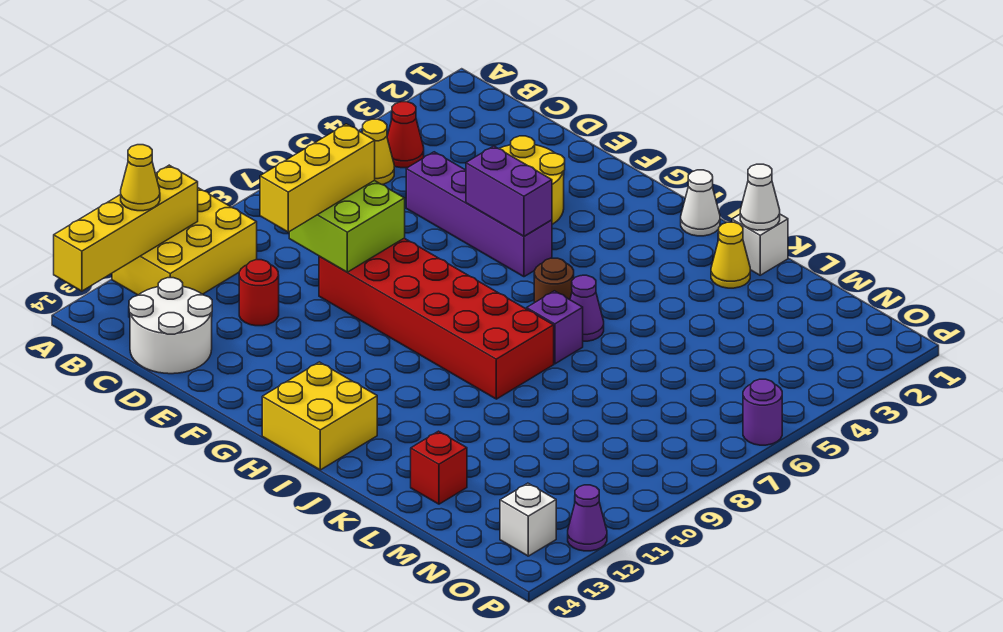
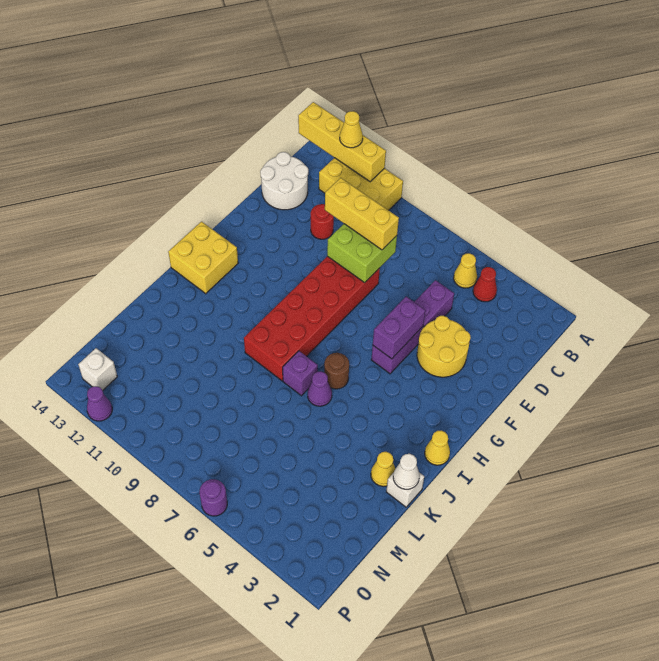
white 1x1 cone [681,170,720,236] -> yellow 1x1 cone [425,431,450,465]
red 1x1 brick [411,431,467,504] -> none

